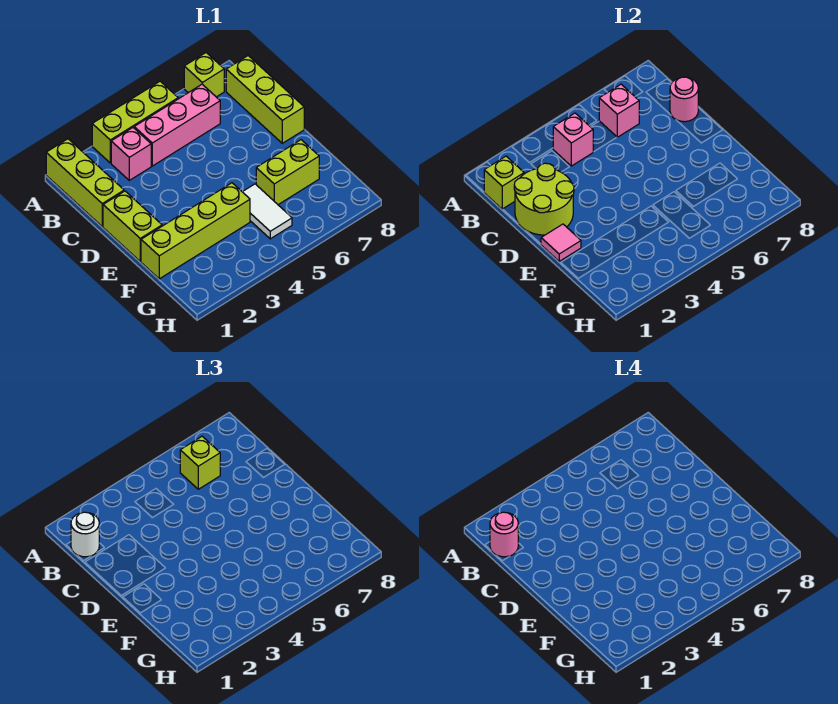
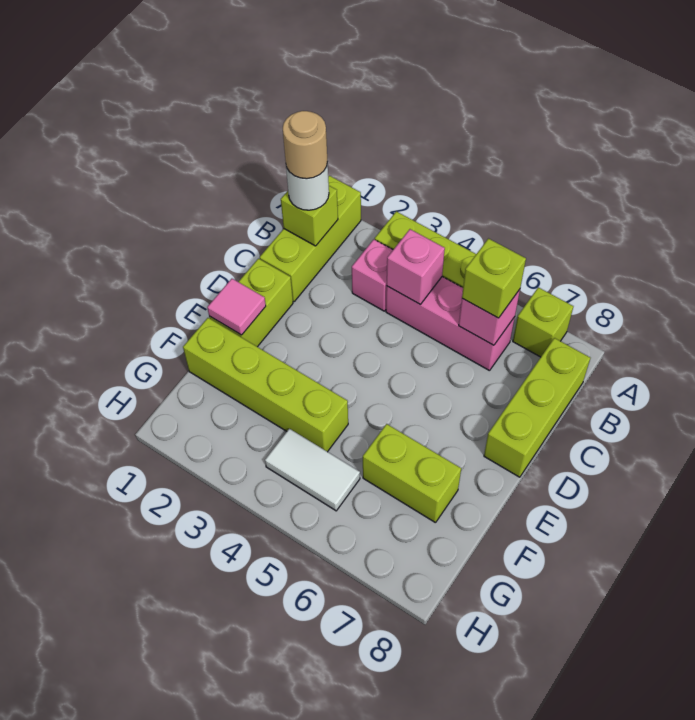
pink 1x1 round brick [490,512,518,557] -> tan 1x1 round brick [283,111,328,179]
lime 2x2 round brick [514,163,574,235] -> none
pink 1x1 round brick [670,77,698,122] -> none
white 1x2 tile [243,184,292,239] -> white 1x2 tile turned to [265,429,360,511]

